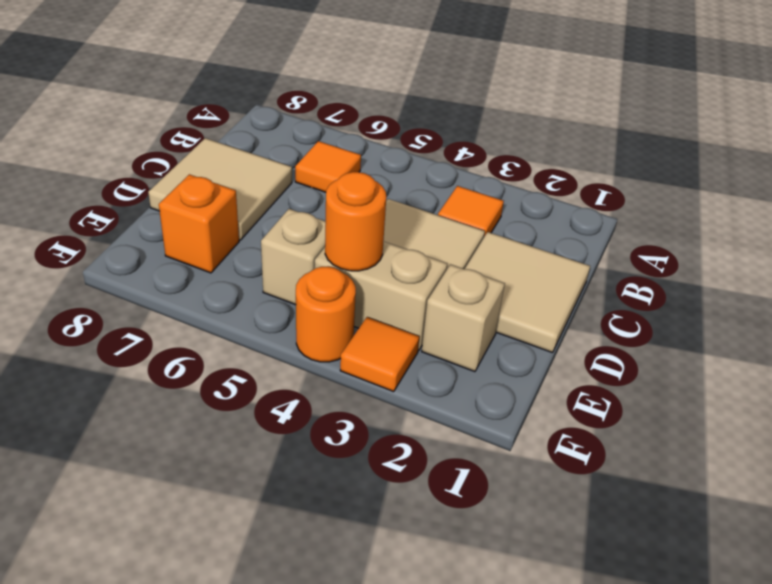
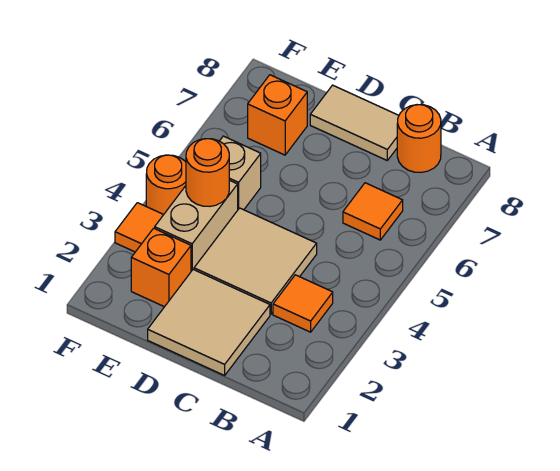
none -> orange 1x1 round brick [397,105,441,172]
tan 2x2 tile [148,138,292,240] -> tan 1x2 tile [310,85,399,160]
tan 1x1 brick [422,265,505,372] -> orange 1x1 brick [131,228,191,307]

